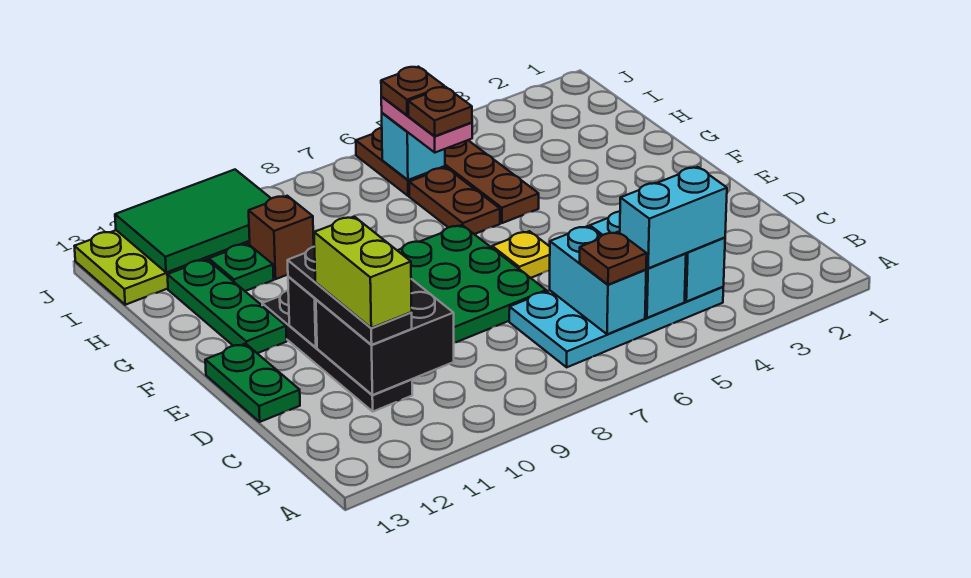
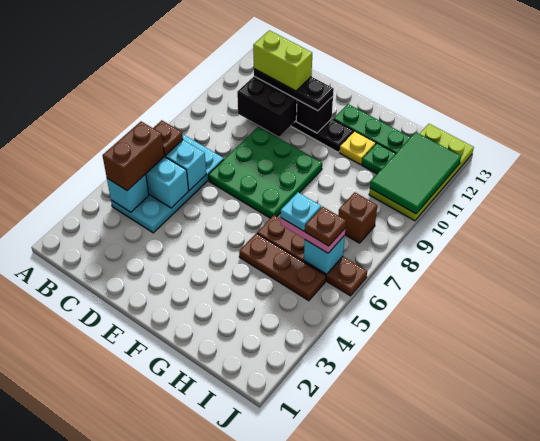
cyan 1x2 brick [620,167,727,268] -> brown 1x2 brick [102,121,165,191]
green 1x2 plate [205,344,300,422] -> none
yellow 1x1 plate [492,231,550,278] -> yellow 1x1 plate moved to [339,131,376,165]
brown 1x1 plate [408,87,472,136] -> cyan 1x1 plate [281,192,321,231]
brown 1x1 brick [249,196,314,279] -> brown 1x1 brick moved to [338,192,377,243]

